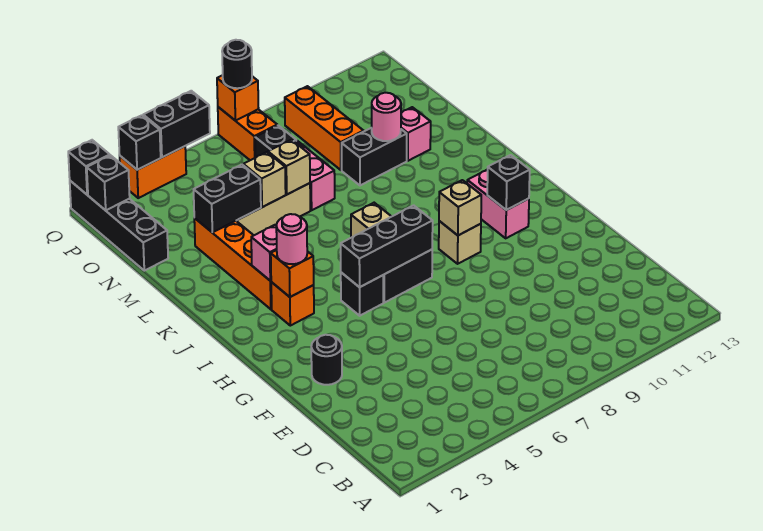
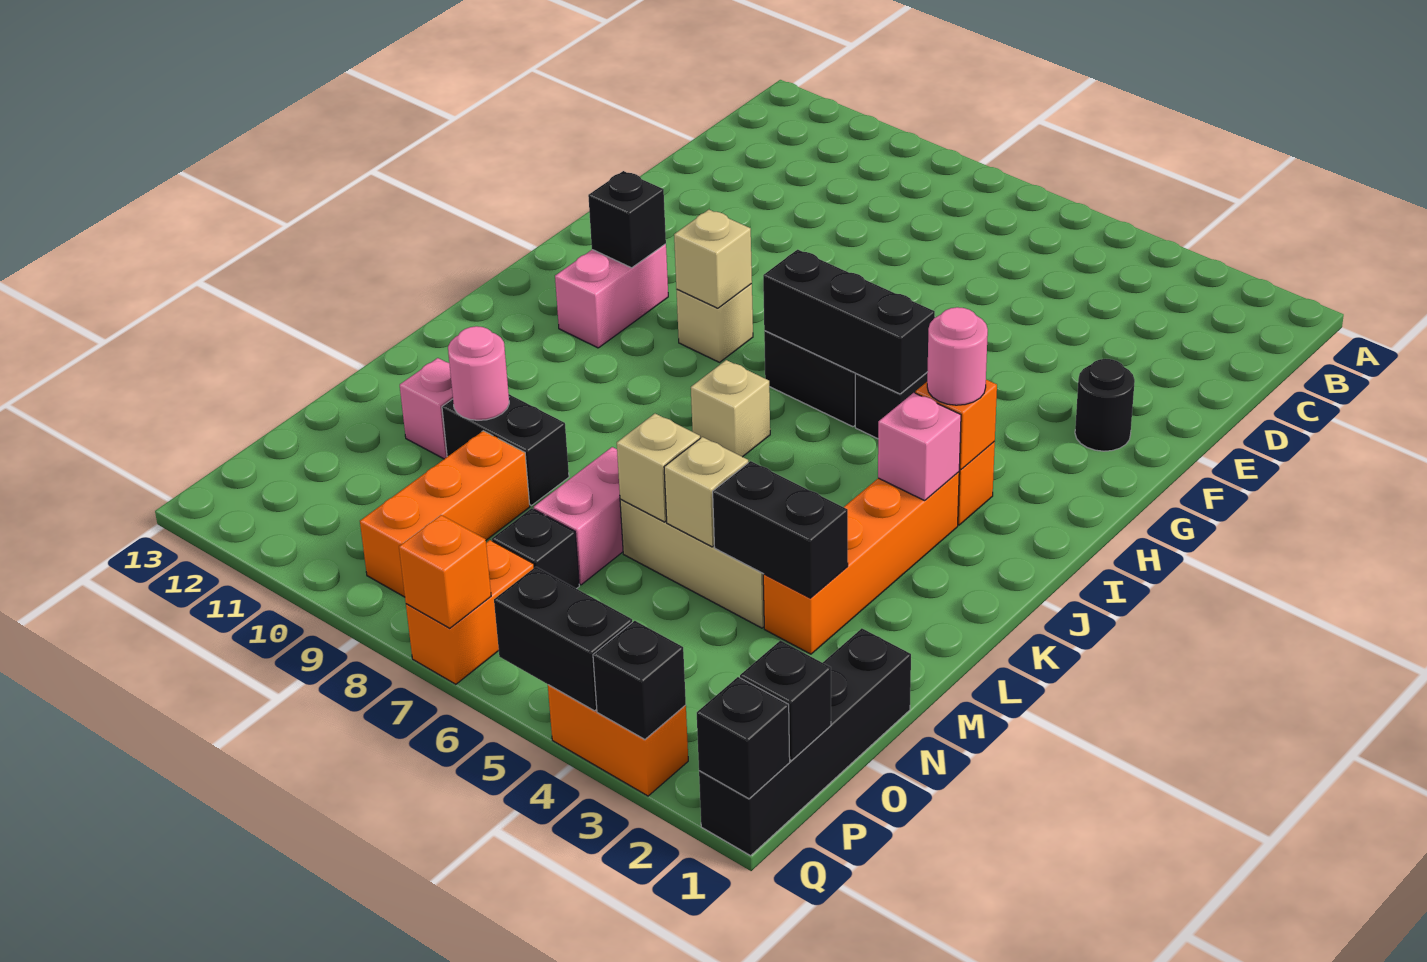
black 1x1 round brick [222,40,252,88] -> none

